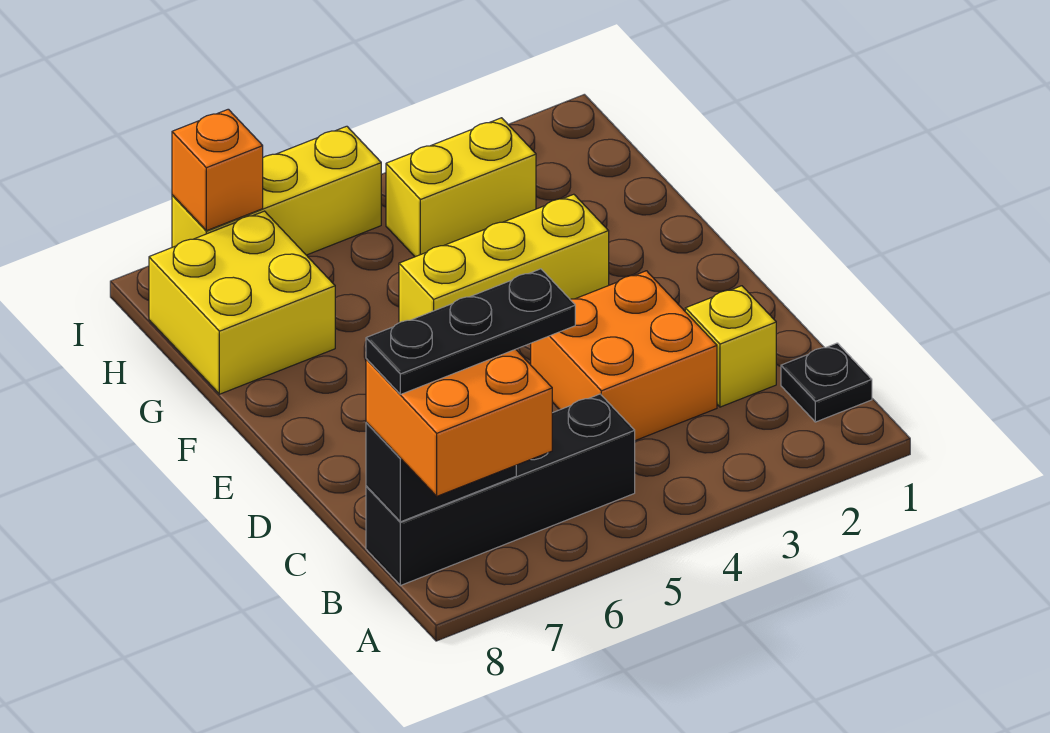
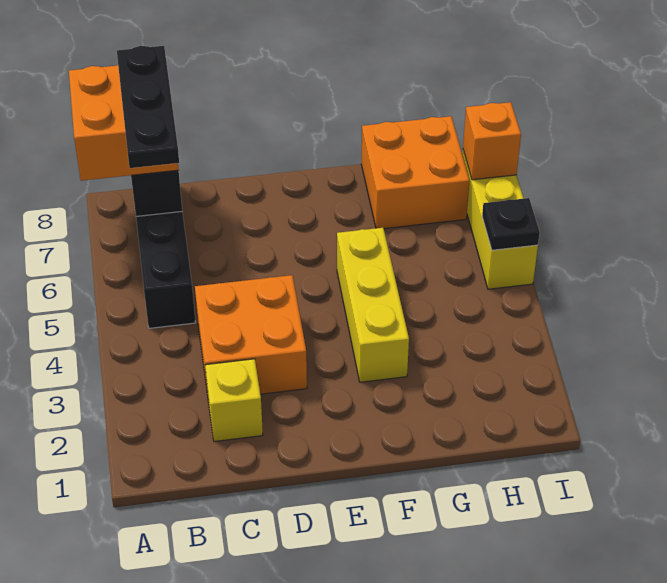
black 1x1 plate [781,343,872,422] -> black 1x1 plate moved to [482,198,540,250]
yellow 2x2 brick [149,211,335,394] -> orange 2x2 brick [361,116,470,229]
yellow 1x2 brick [386,118,536,257] -> none

